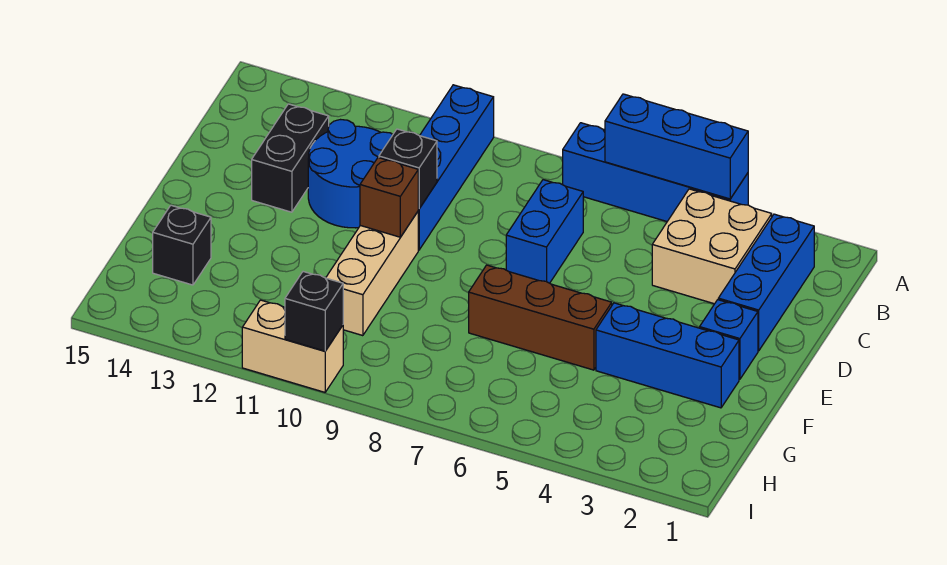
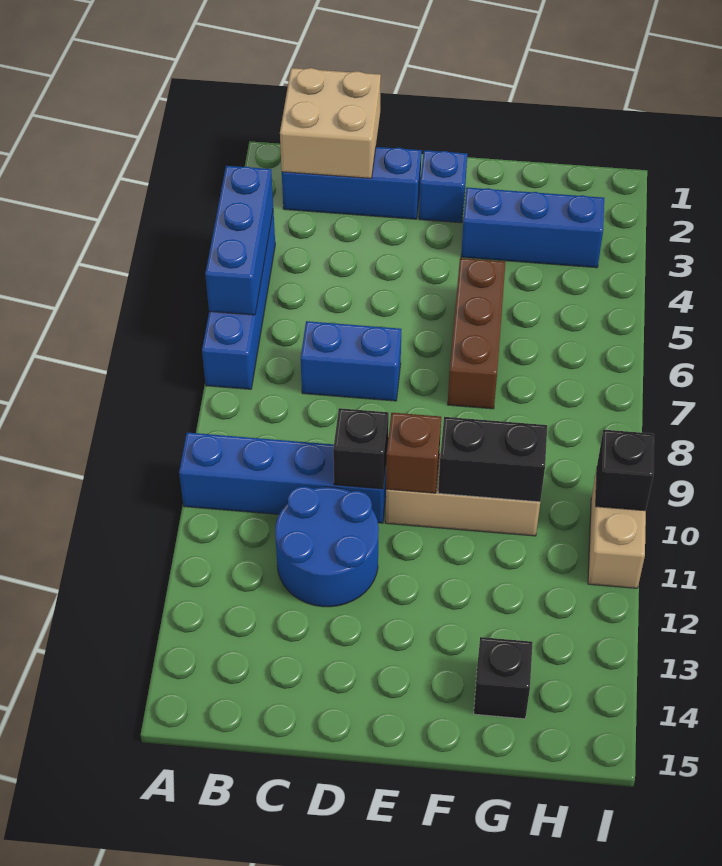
tan 2x2 brick [652,189,772,304] -> tan 2x2 brick moved to [280,68,381,178]
black 1x2 brick [252,104,329,212] -> black 1x2 brick moved to [438,417,547,502]
blue 1x3 brick [596,303,739,408] -> blue 1x3 brick turned to [461,188,604,268]

